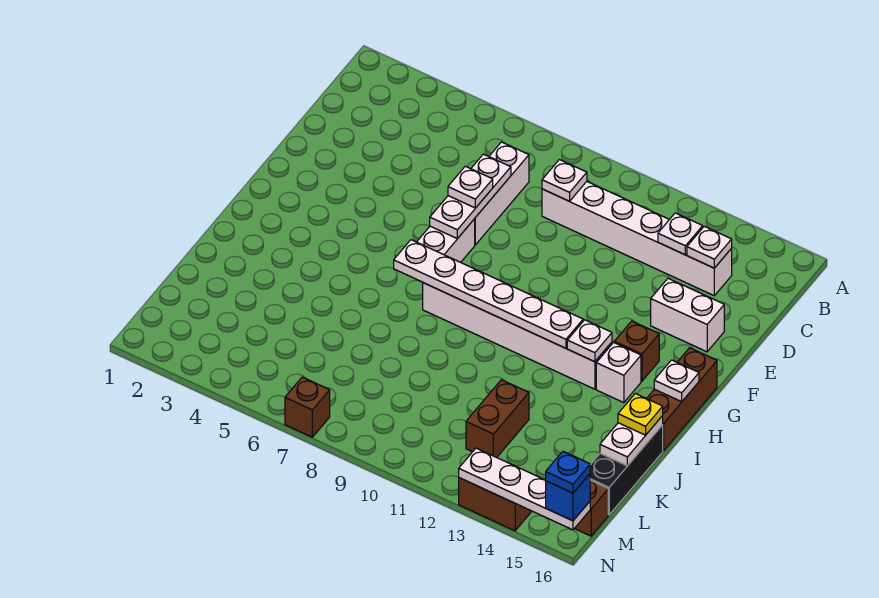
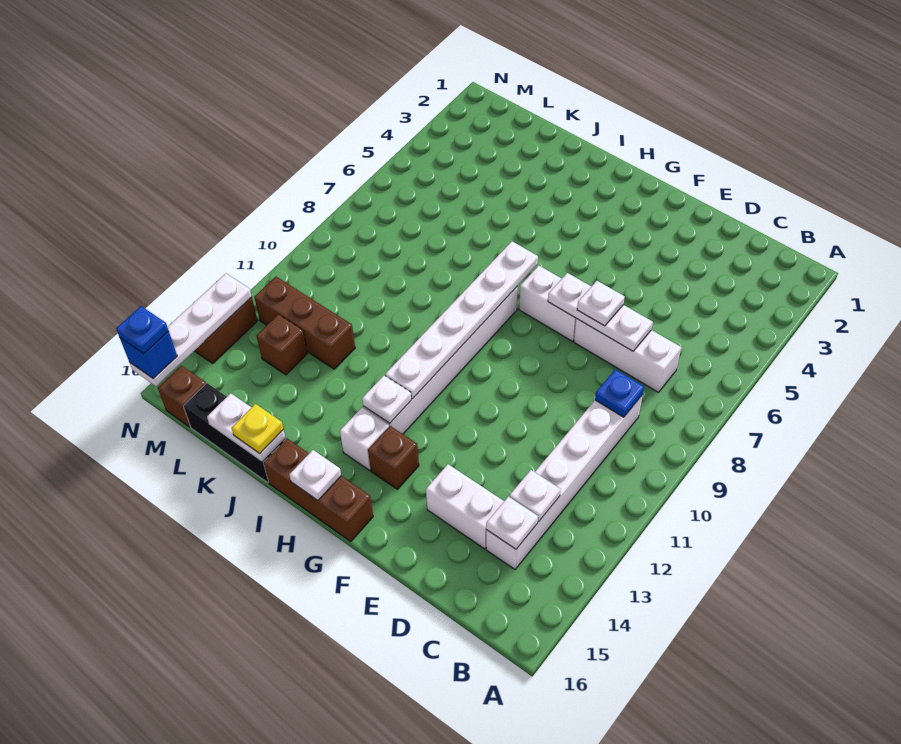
white 1x1 plate [542,160,587,201] -> blue 1x1 plate [595,369,644,417]
white 1x2 brick [651,278,724,352] -> white 1x2 brick turned to [426,464,504,549]
brown 1x2 brick [466,380,529,457] -> brown 1x3 brick [254,277,355,369]
brown 1x1 brick [285,377,330,437] -> brown 1x1 brick moved to [256,314,308,375]

